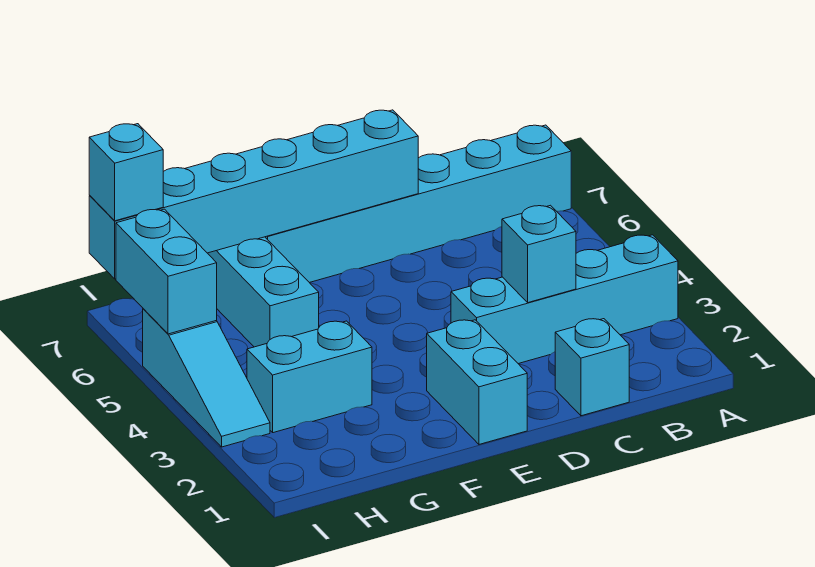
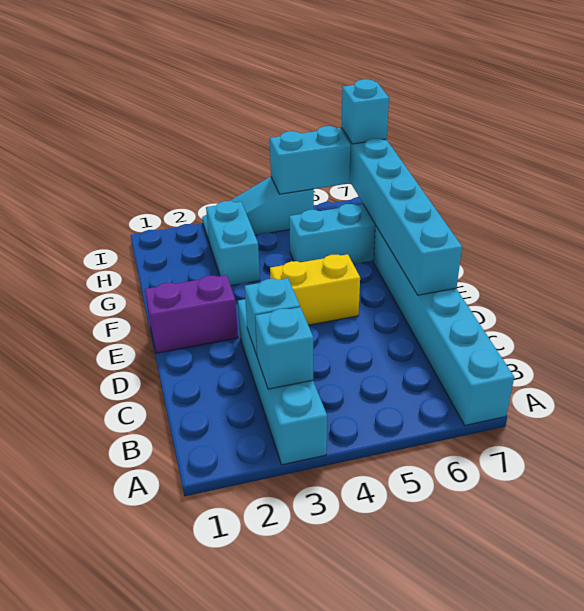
cyan 1x1 brick [555,319,629,416] -> cyan 1x1 brick moved to [255,307,313,389]
cyan 1x2 brick [427,320,527,444] -> purple 1x2 brick [145,275,238,353]
none -> yellow 1x2 brick [270,254,360,325]

